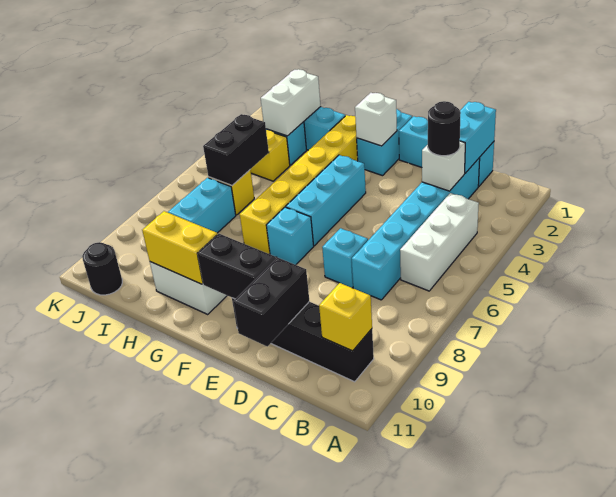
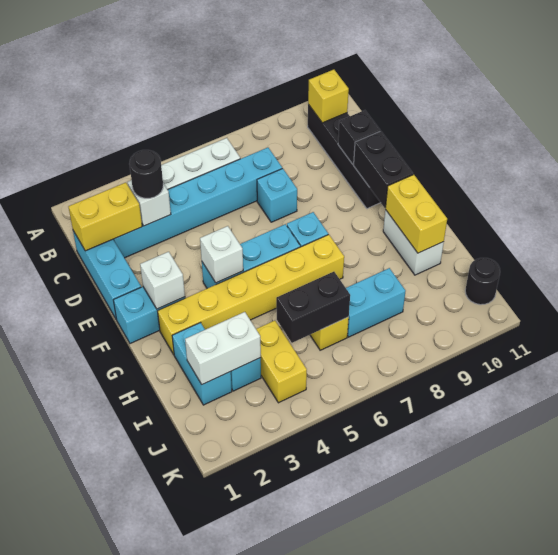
cyan 1x2 brick [460,102,496,173] -> yellow 1x2 brick [68,183,142,251]
black 1x2 brick [233,257,309,346] -> black 1x1 brick [338,110,380,164]
none -> white 1x1 brick [200,226,243,283]

